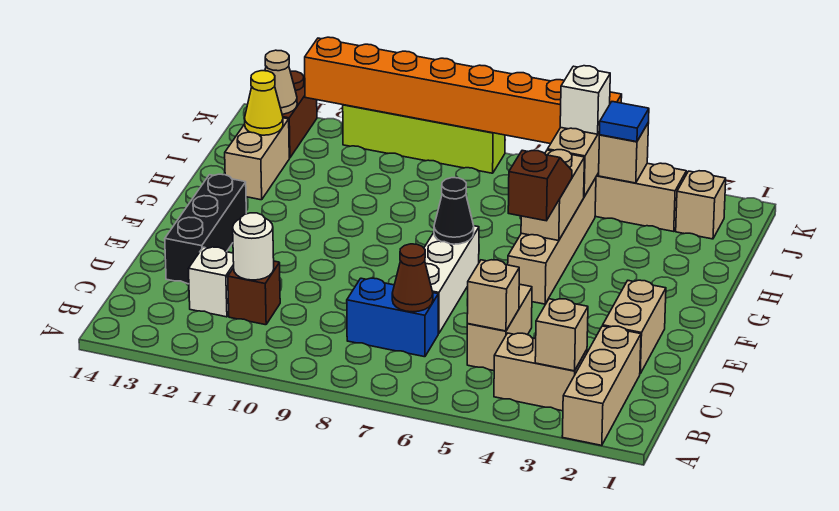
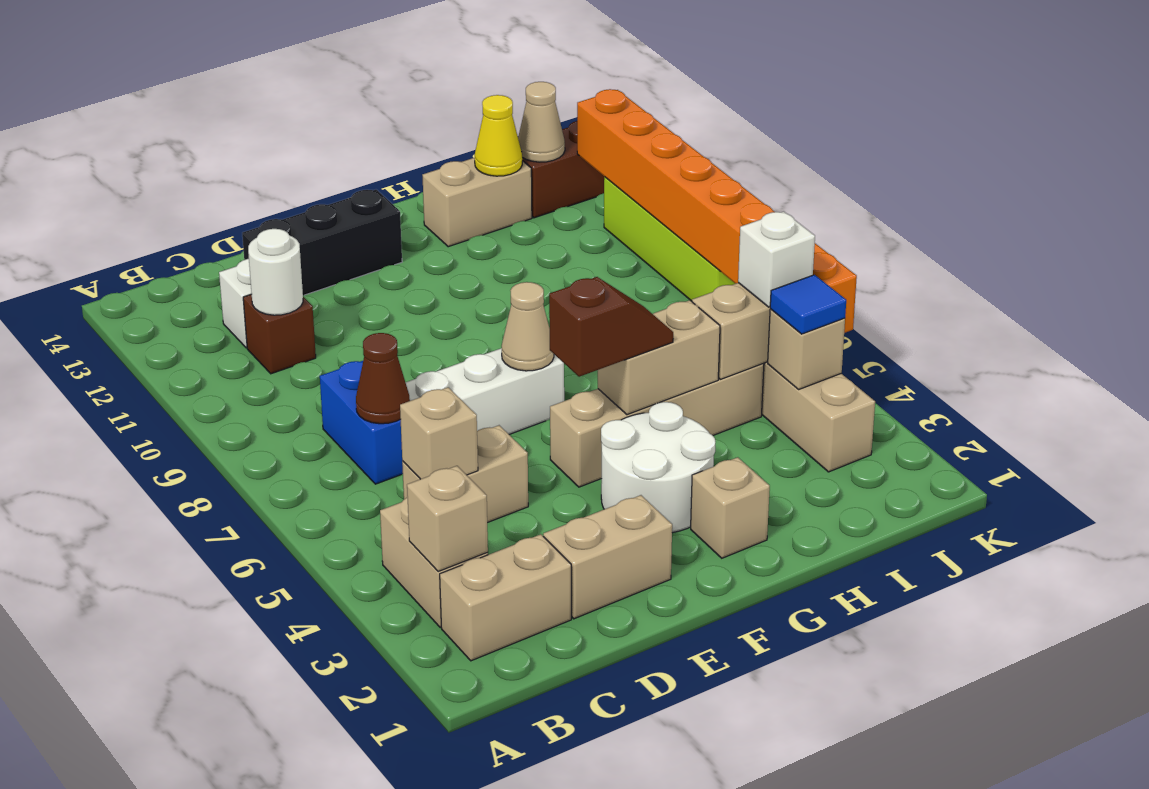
tan 1x3 brick [562,326,641,445] -> tan 1x2 brick [440,534,571,661]
none -> white 2x2 round brick [601,402,715,533]
black 1x1 cone [434,178,474,244] -> tan 1x1 cone [502,282,554,371]
tan 1x1 brick [676,171,726,239] -> tan 1x1 brick moved to [691,457,770,558]

